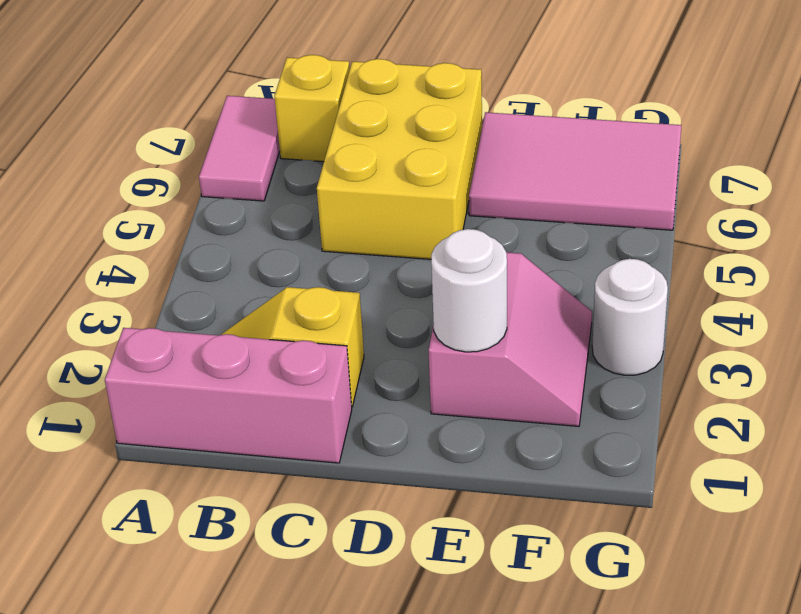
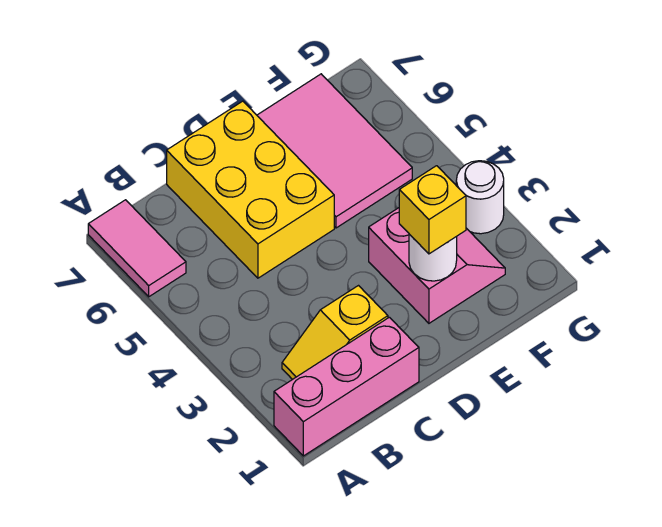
yellow 1x1 brick [274,55,350,162] -> yellow 1x1 brick moved to [399,166,466,254]
pink 2x3 tile [469,112,681,230] -> pink 2x3 tile turned to [257,74,412,228]

